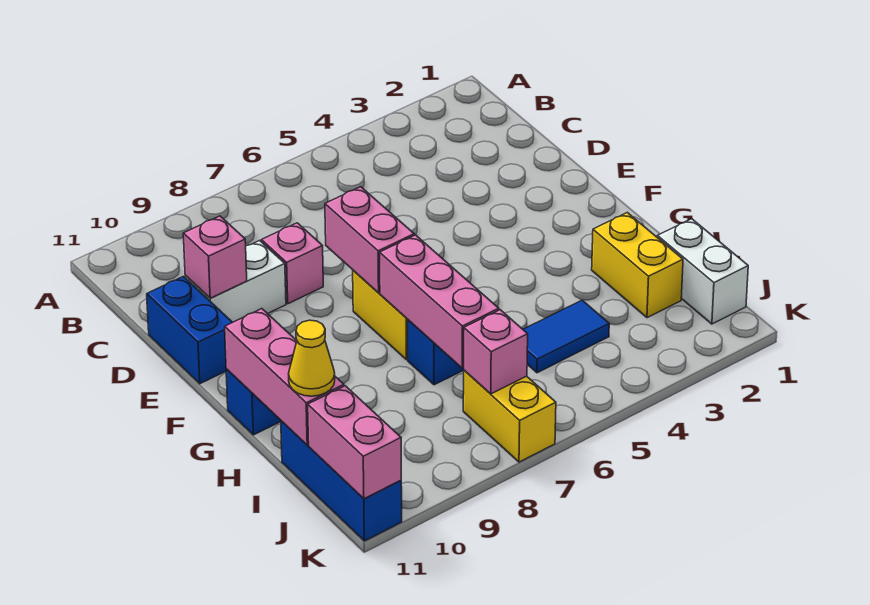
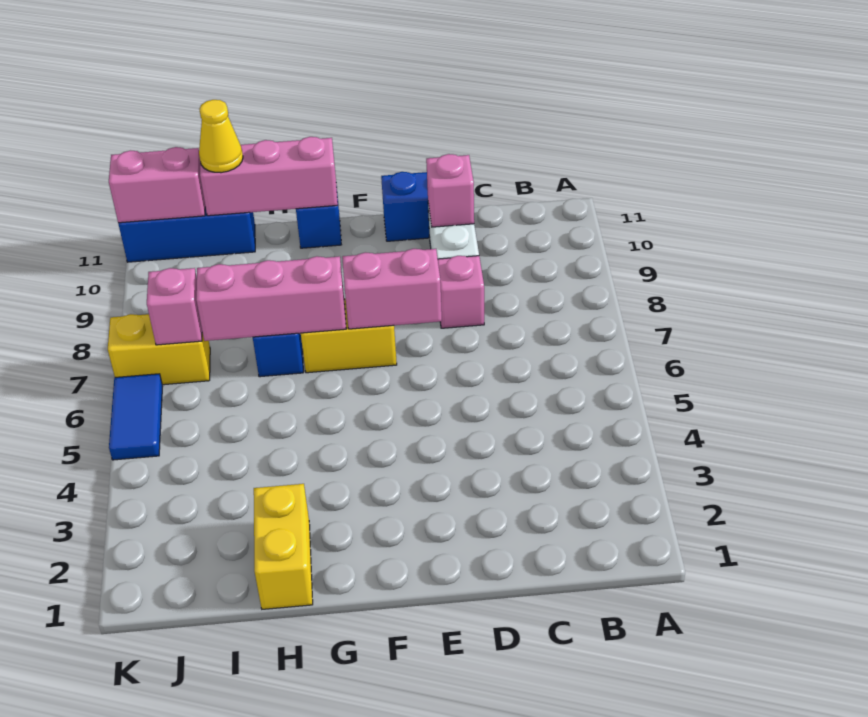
yellow 1x2 brick [592,213,683,318] -> yellow 1x2 brick turned to [254,484,313,609]
white 1x2 brick [657,219,748,324] -> none
blue 1x2 tile [523,300,609,373] -> blue 1x2 tile moved to [109,374,163,460]

